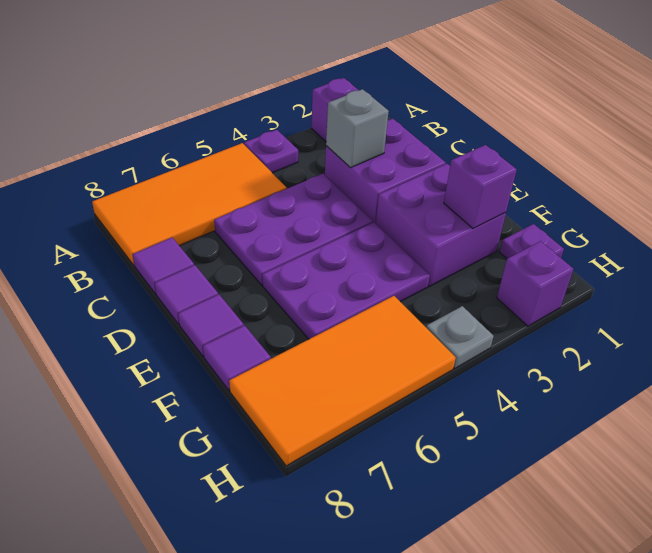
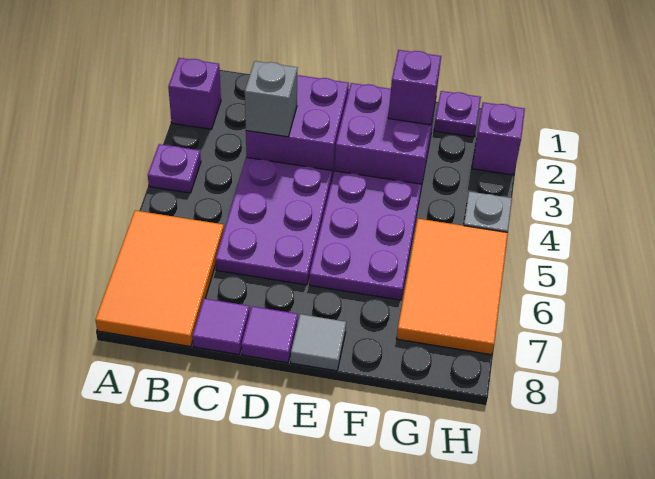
orange 2x4 tile [92,143,287,265] -> orange 2x3 tile [95,211,224,347]
purple 1x1 tile [178,295,244,356] -> grey 1x1 tile [291,314,346,371]
purple 1x1 tile [203,325,271,390] -> none
orange 2x4 tile [229,296,456,466] -> orange 2x3 tile [397,219,508,355]

